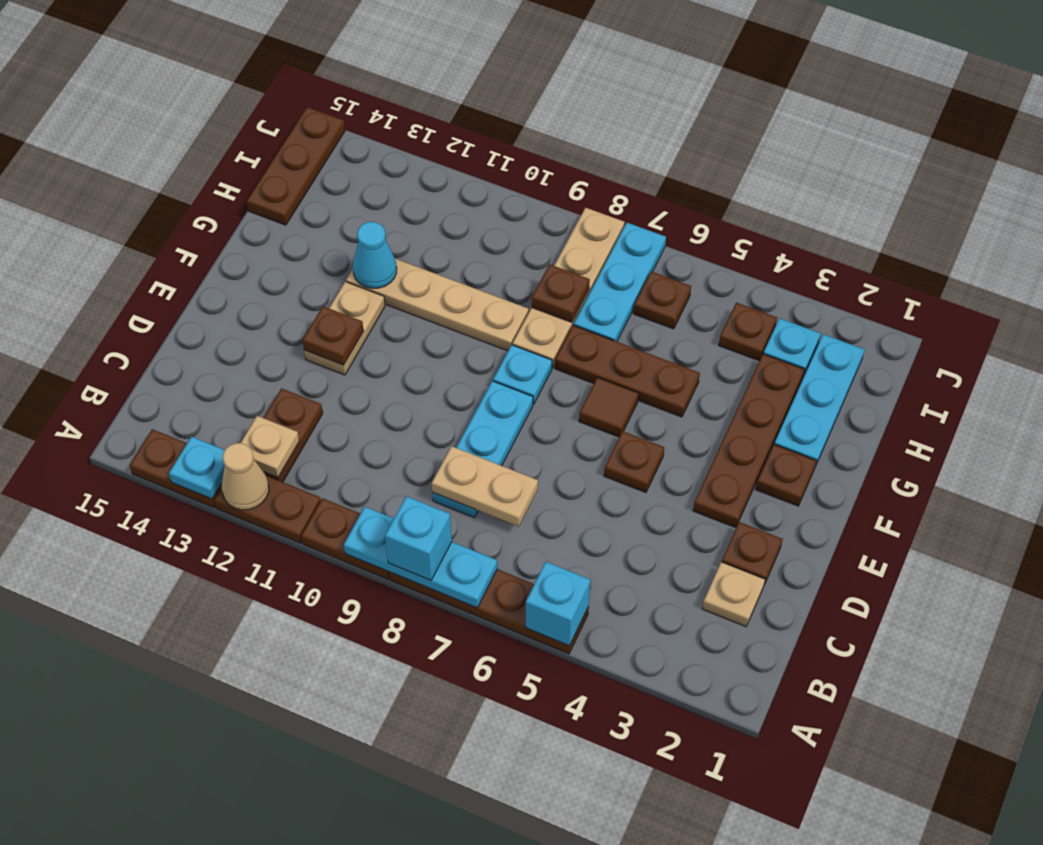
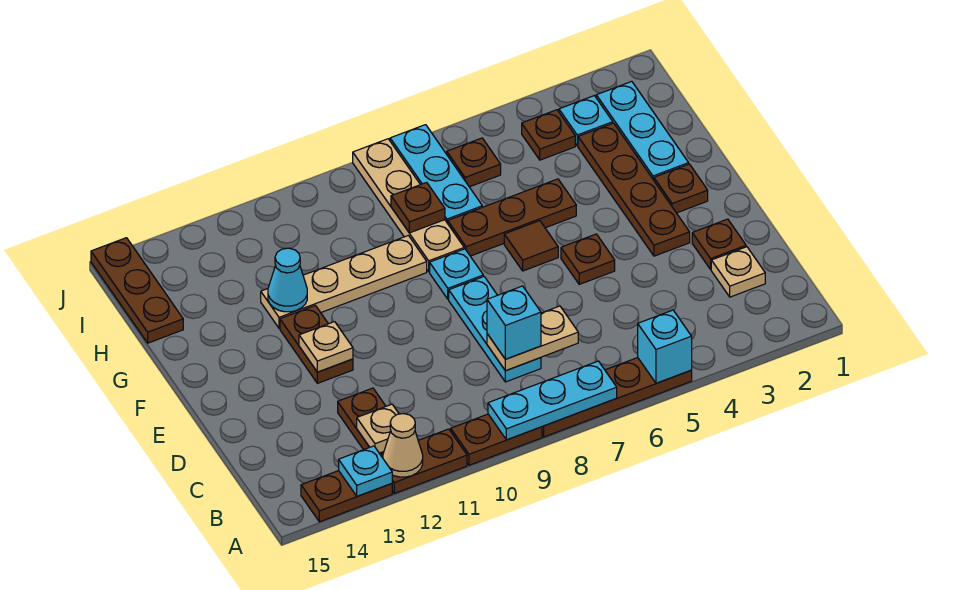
cyan 1x1 brick [385,496,452,580] -> cyan 1x1 brick moved to [487,286,541,359]
tan 1x2 plate [304,282,385,375] -> brown 1x2 plate [280,305,353,383]
brown 1x1 plate [302,306,364,365] -> tan 1x1 plate [299,322,353,372]

